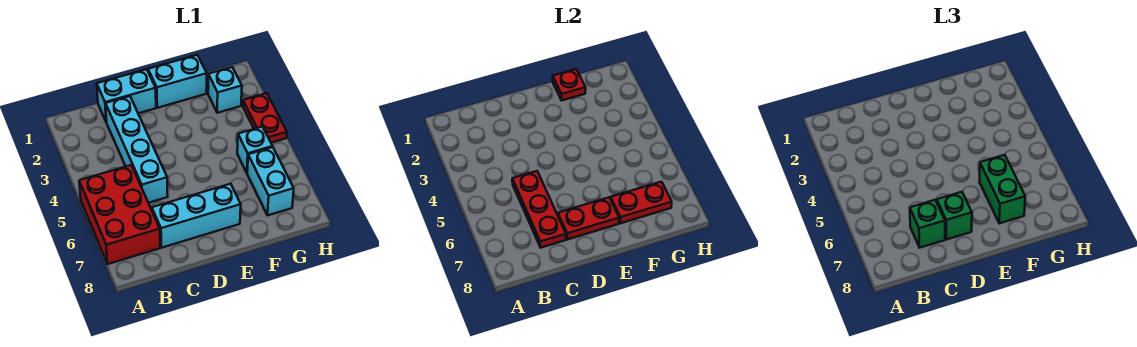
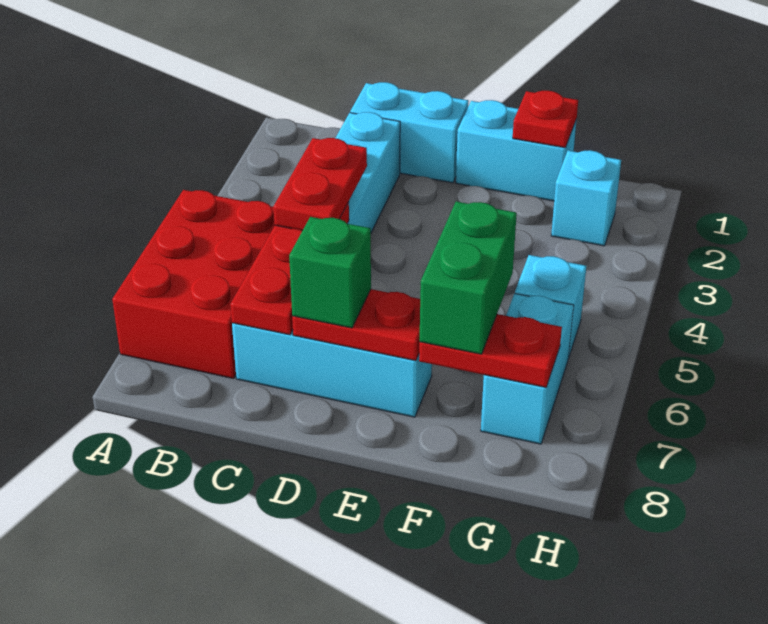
green 1x1 brick [910,200,945,248] -> none
red 1x2 plate [243,93,287,143] -> red 1x2 plate moved to [273,138,367,231]

